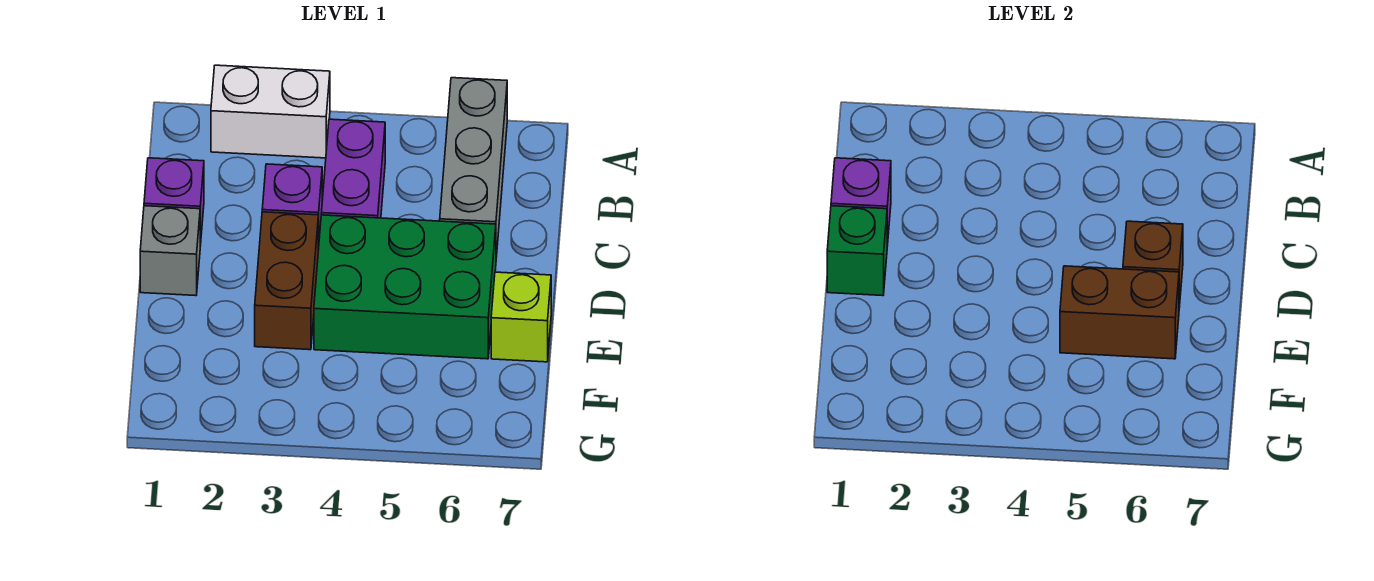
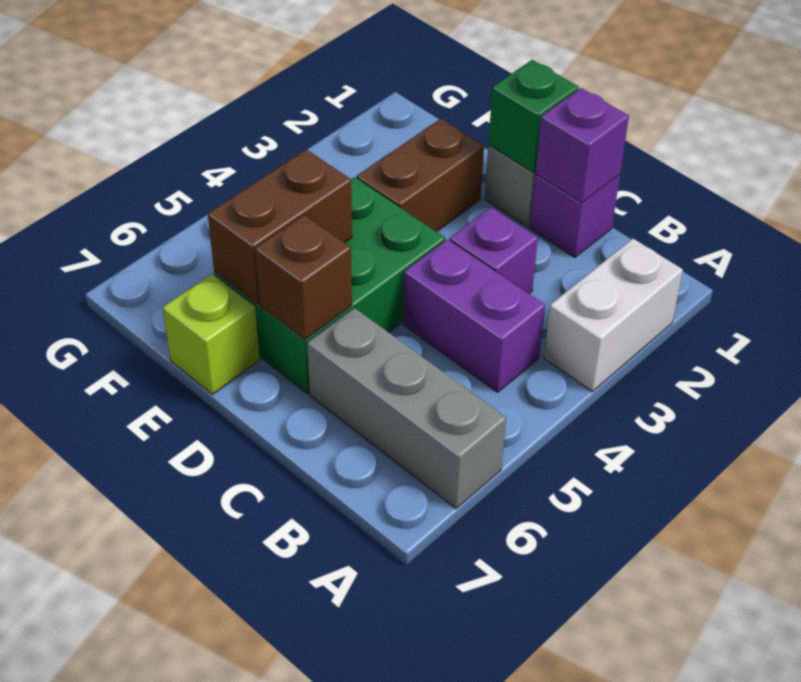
brown 1x2 brick [255,212,318,350] -> brown 1x2 brick turned to [357,119,484,232]

